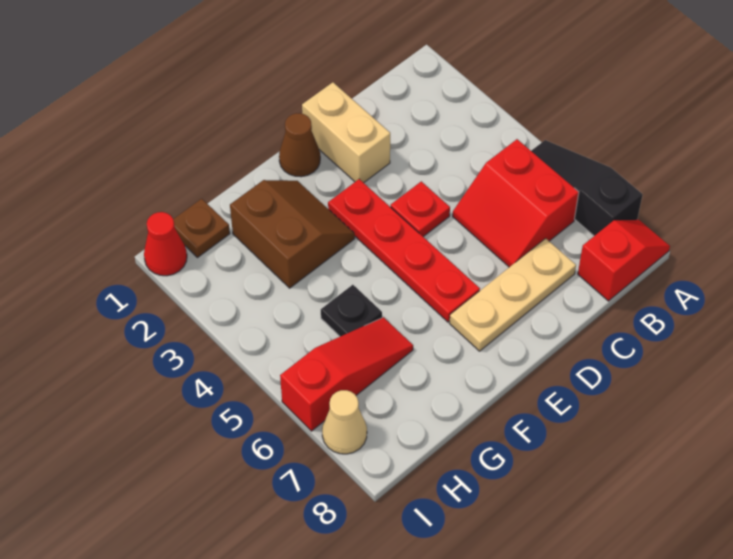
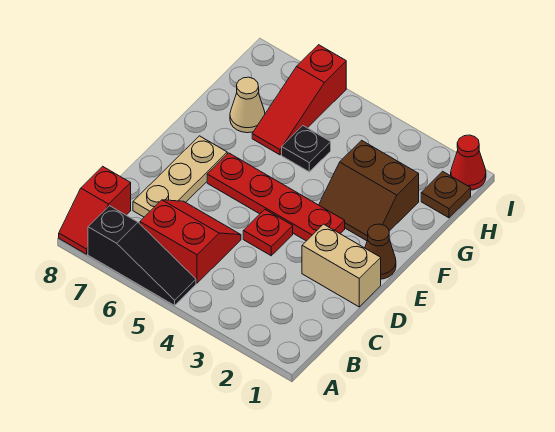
tan 1x1 cone [322,390,367,454] -> tan 1x1 cone moved to [230,77,265,133]

